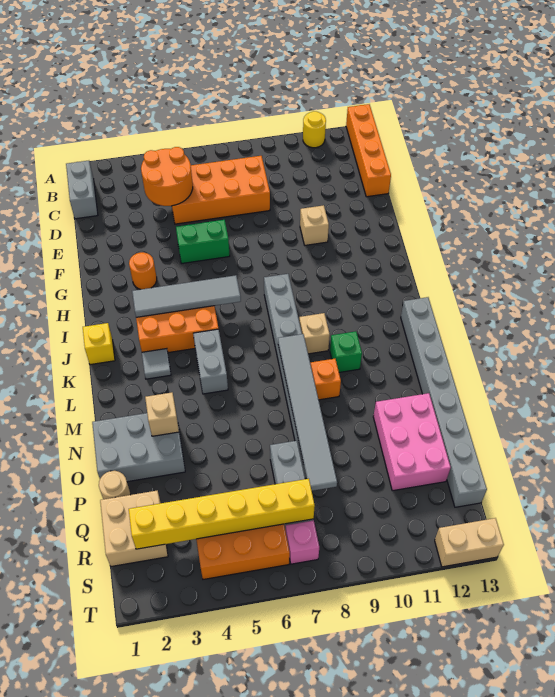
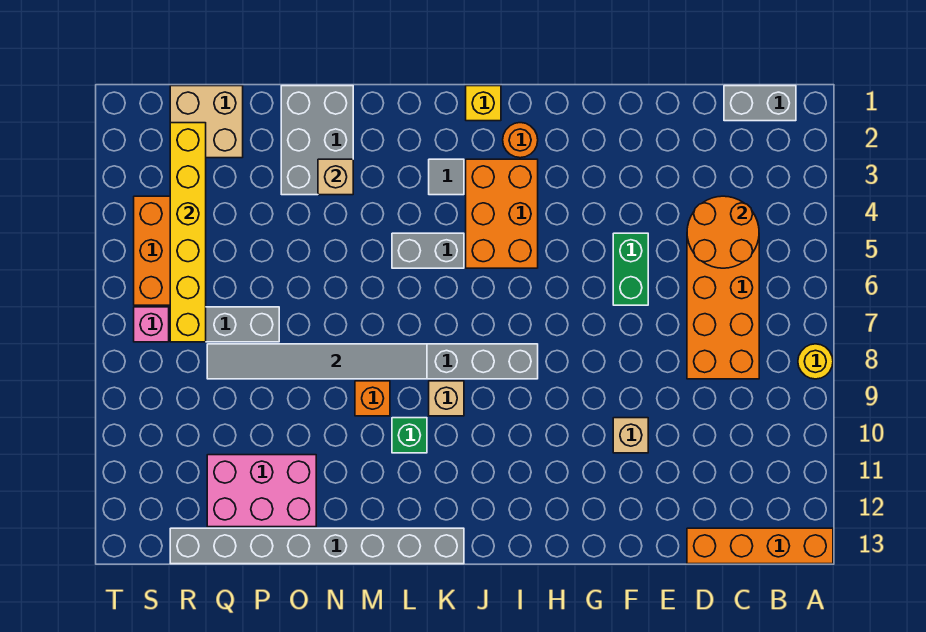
yellow 1x1 round brick [303,111,326,148] -> yellow 1x1 round brick moved to [798,344,833,379]
orange 1x1 round brick [129,252,157,289] -> orange 1x1 round brick moved to [503,123,538,158]
grey 1x4 tile [132,275,241,317] -> none
tan 1x1 round brick [99,471,131,499] -> none
tan 1x2 brick [435,518,504,567] -> none

